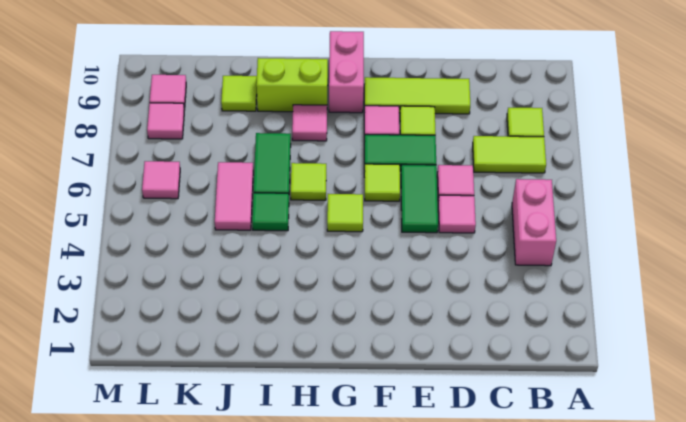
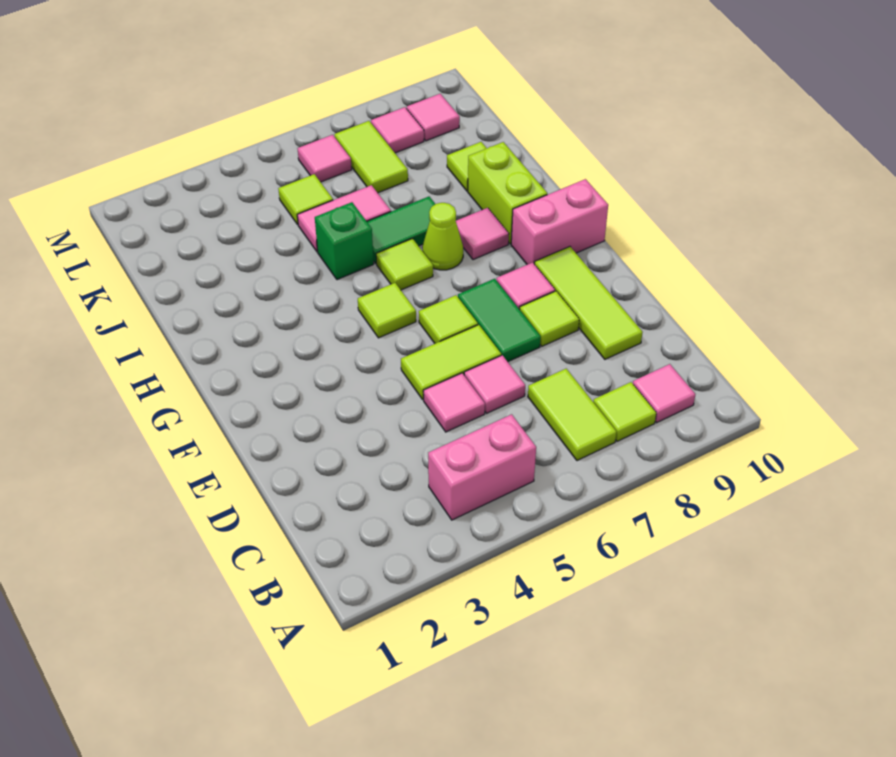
none -> pink 1x1 tile [633,364,695,423]
green 1x2 tile [401,165,438,233] -> lime 1x2 tile [401,325,501,399]
none -> lime 1x1 cone [422,203,463,270]
green 1x1 tile [252,193,289,231] -> green 1x1 brick [315,202,374,280]
none -> lime 1x1 tile [278,174,333,224]
none -> lime 1x2 tile [334,121,408,193]

